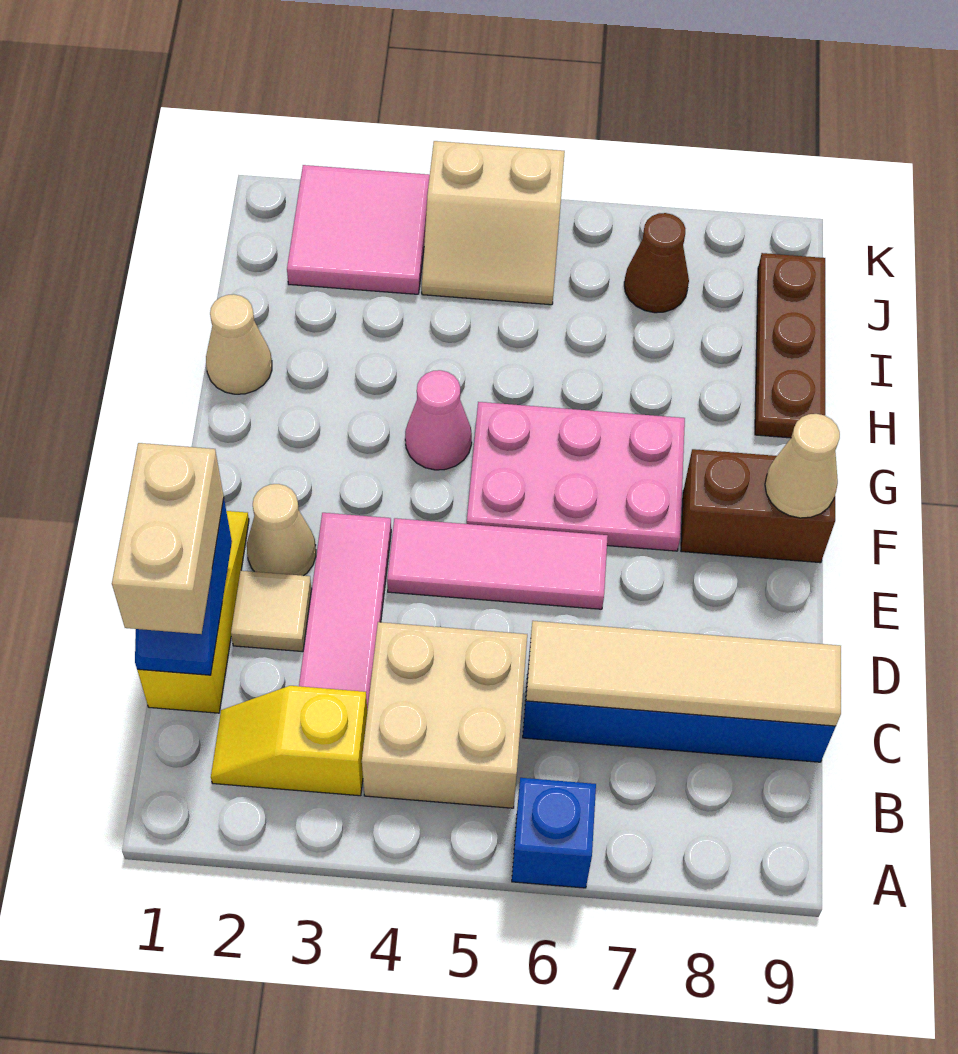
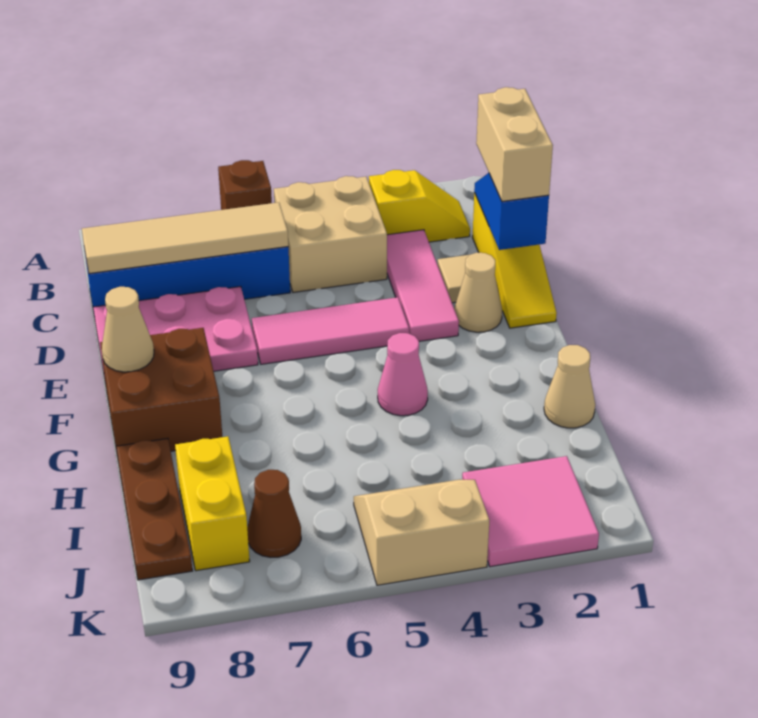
blue 1x1 brick [512,778,596,888] -> brown 1x1 brick [218,160,272,210]
pink 2x3 plate [467,402,685,551] -> pink 2x3 plate moved to [93,287,258,378]
brown 1x2 brick [681,449,835,563] -> brown 2x2 brick [100,328,222,451]
none -> yellow 1x2 brick [175,436,250,571]

